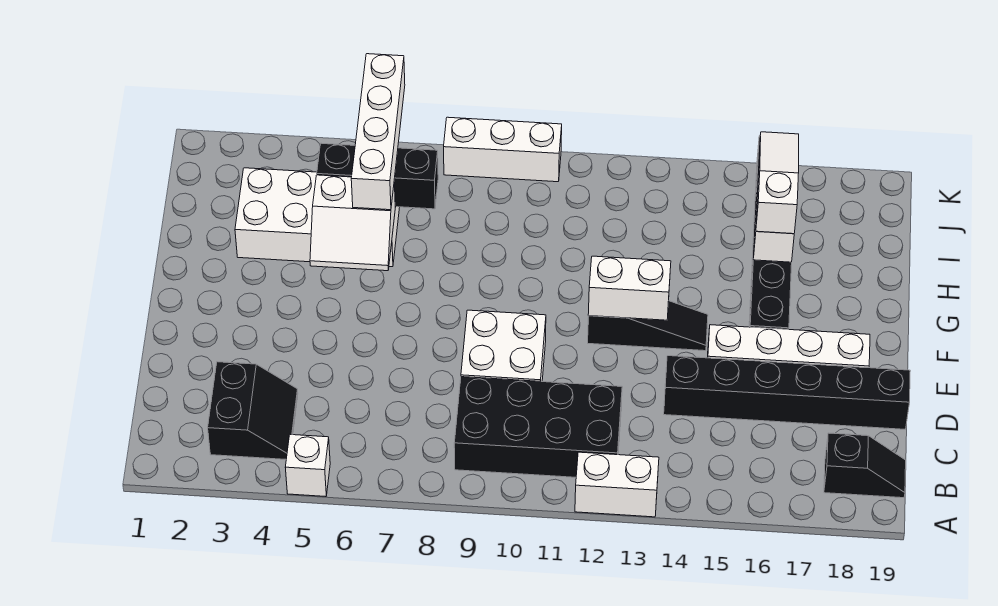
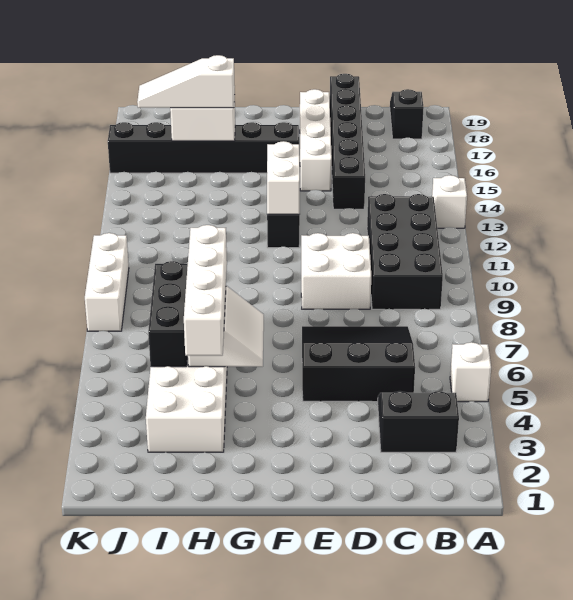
white 1x2 brick [575,452,659,517] -> white 1x1 brick [432,175,467,228]
none -> black 3x3 slope [302,326,415,402]
white 1x4 brick [351,54,405,210] -> white 1x4 brick turned to [184,225,227,356]

